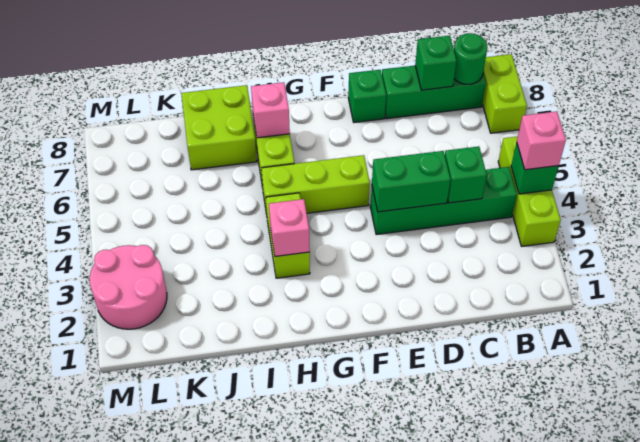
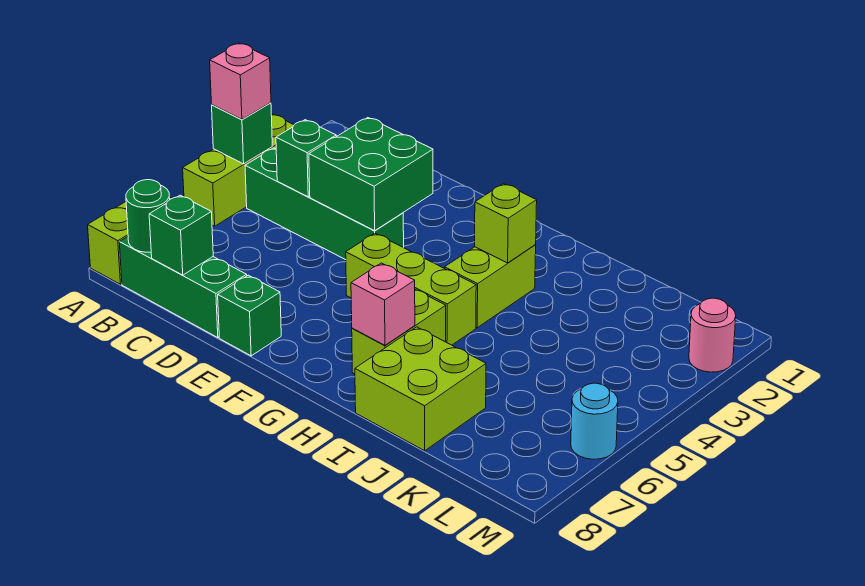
green 1x2 brick [372,151,450,212] -> green 2x2 brick [309,118,433,231]
pink 1x1 brick [269,199,310,256] -> lime 1x1 brick [475,184,537,263]
pink 2x2 round brick [90,245,167,329] -> pink 1x1 round brick [689,298,736,372]
none -> cyan 1x1 round brick [571,383,618,459]

